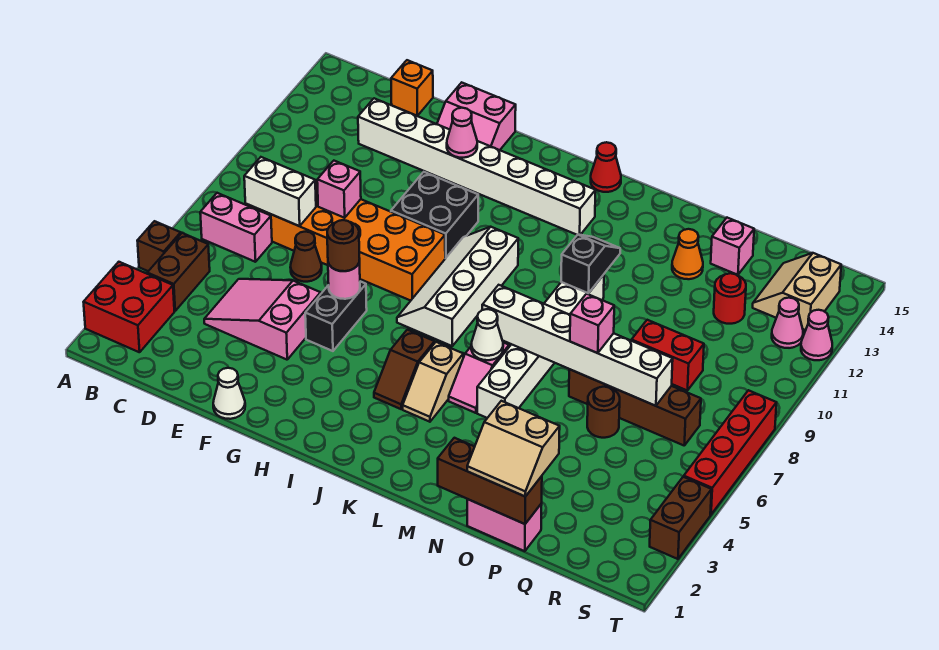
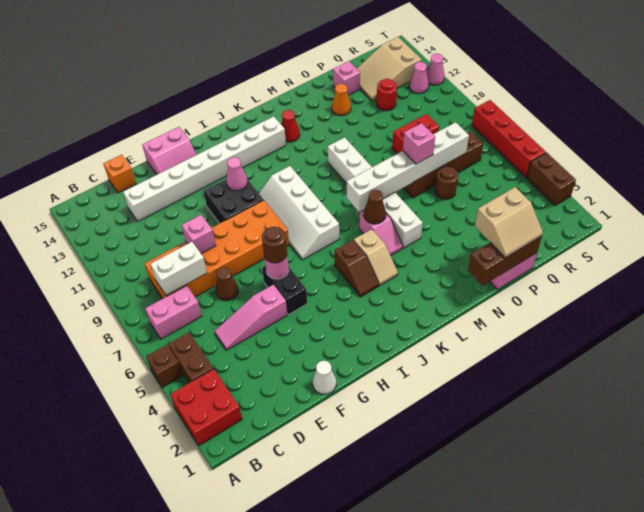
pink 2x3 slope [204,279,321,360] -> pink 1x3 slope [215,285,287,350]
pink 1x1 cone [447,108,477,158] -> pink 1x1 cone moved to [226,157,248,191]
red 1x1 cone [591,142,621,192] -> red 1x1 cone moved to [281,110,300,142]
white 1x1 cone [471,309,503,360] -> brown 1x1 cone [364,190,386,224]
black 1x2 slope [561,235,620,293] -> none
tan 2x2 slope [753,253,841,330] -> tan 2x3 slope [357,37,422,101]

